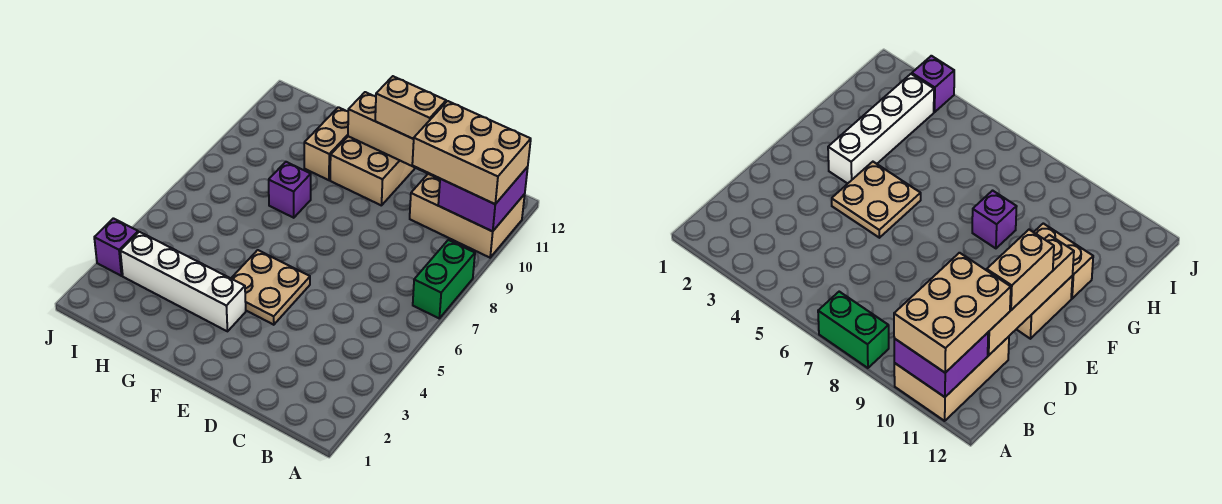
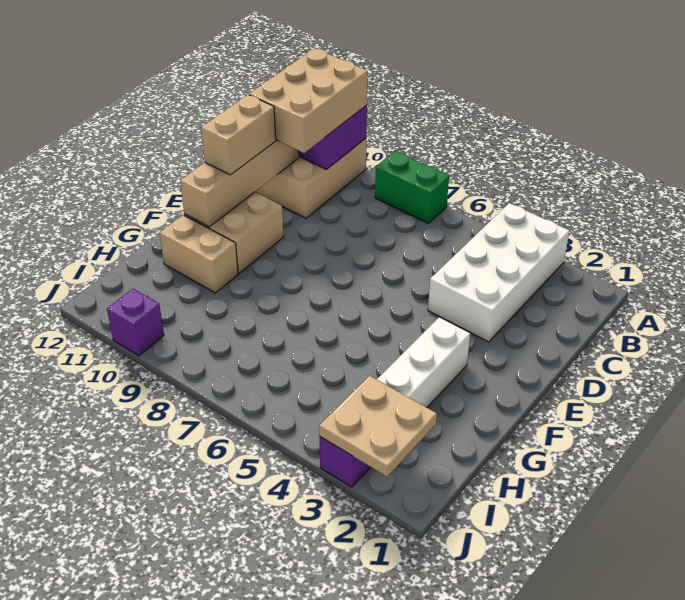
none -> white 2x4 brick [428,203,569,342]
tan 2x2 plate [231,250,310,325] -> tan 2x2 plate moved to [319,376,437,476]
purple 1x1 brick [269,162,311,218] -> purple 1x1 brick moved to [107,289,164,356]

